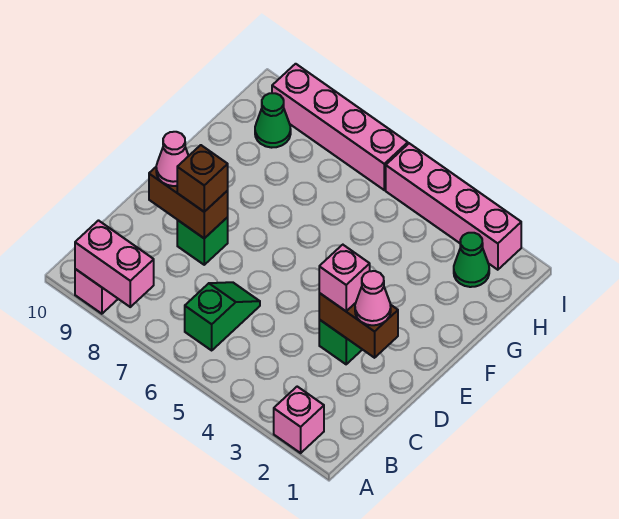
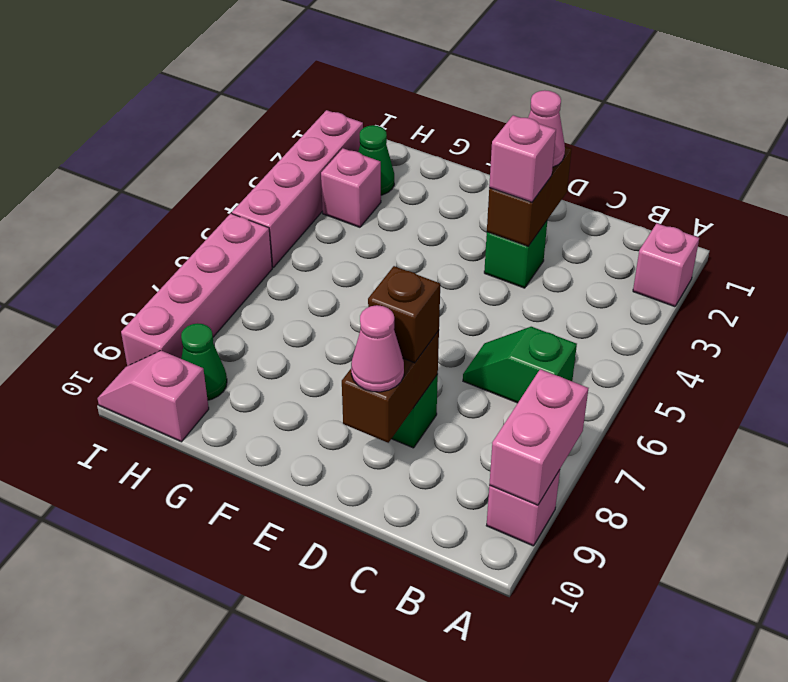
none -> pink 1x1 brick [321,148,381,227]
none -> pink 1x2 slope [97,351,209,442]

